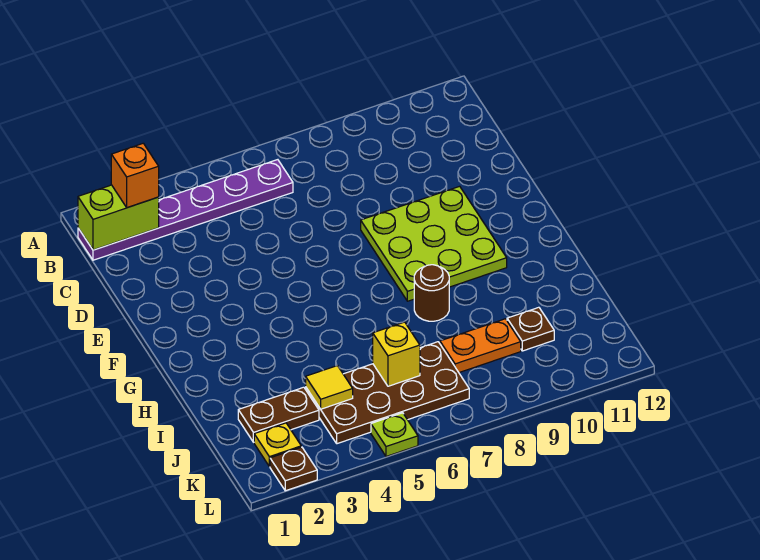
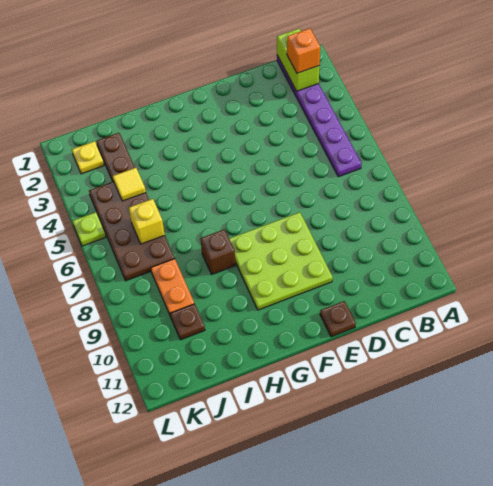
brown 1x1 round brick [414,265,449,321] -> brown 1x1 brick [200,229,236,274]
brown 1x1 plate [270,447,317,491] -> brown 1x1 plate moved to [320,301,356,337]

